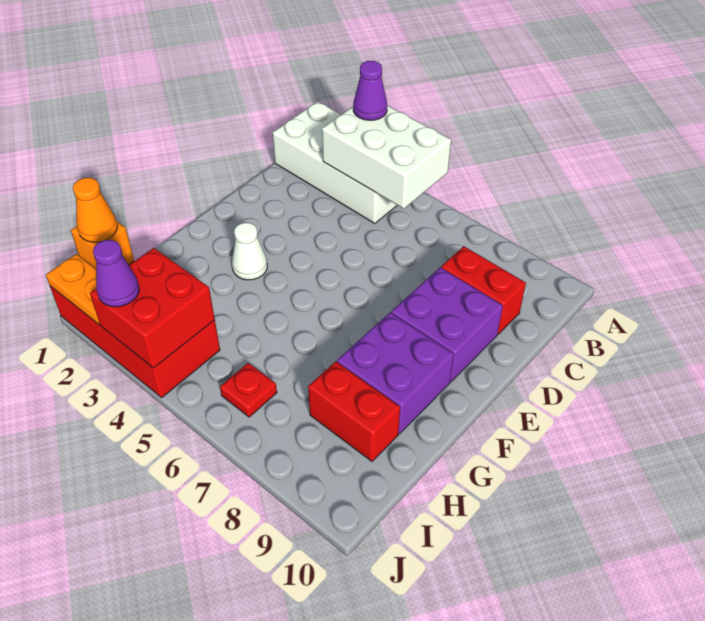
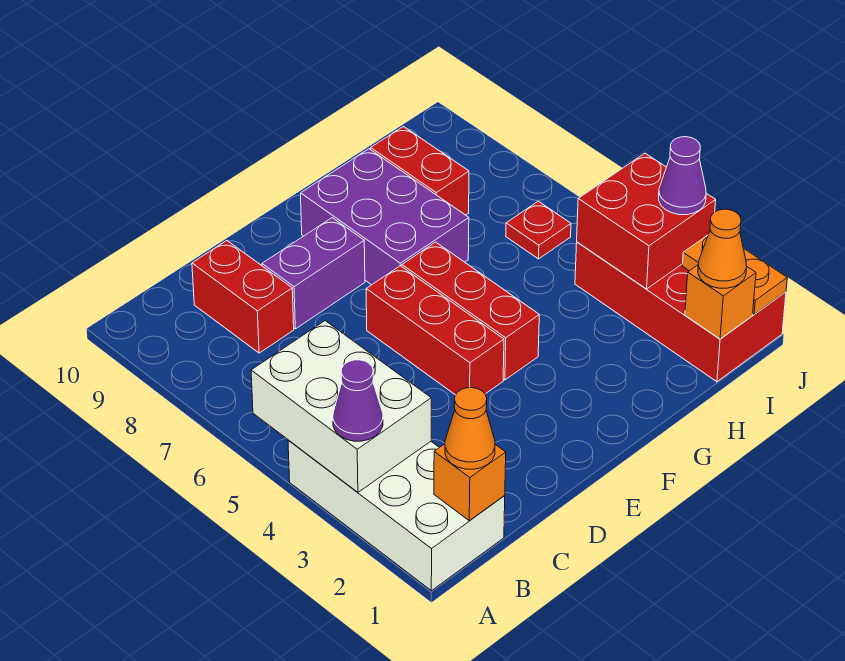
none -> orange 1x1 brick [434,444,506,521]
none -> orange 1x1 cone [445,388,495,469]
purple 2x2 brick [391,267,503,382] -> purple 1x2 brick [262,218,365,329]
none -> red 1x3 brick [366,266,504,395]
white 1x1 cone [232,223,267,280] -> none
none -> red 1x3 brick [402,242,539,380]
purple 2x2 brick [337,312,454,434] -> purple 2x3 brick [301,149,469,285]

